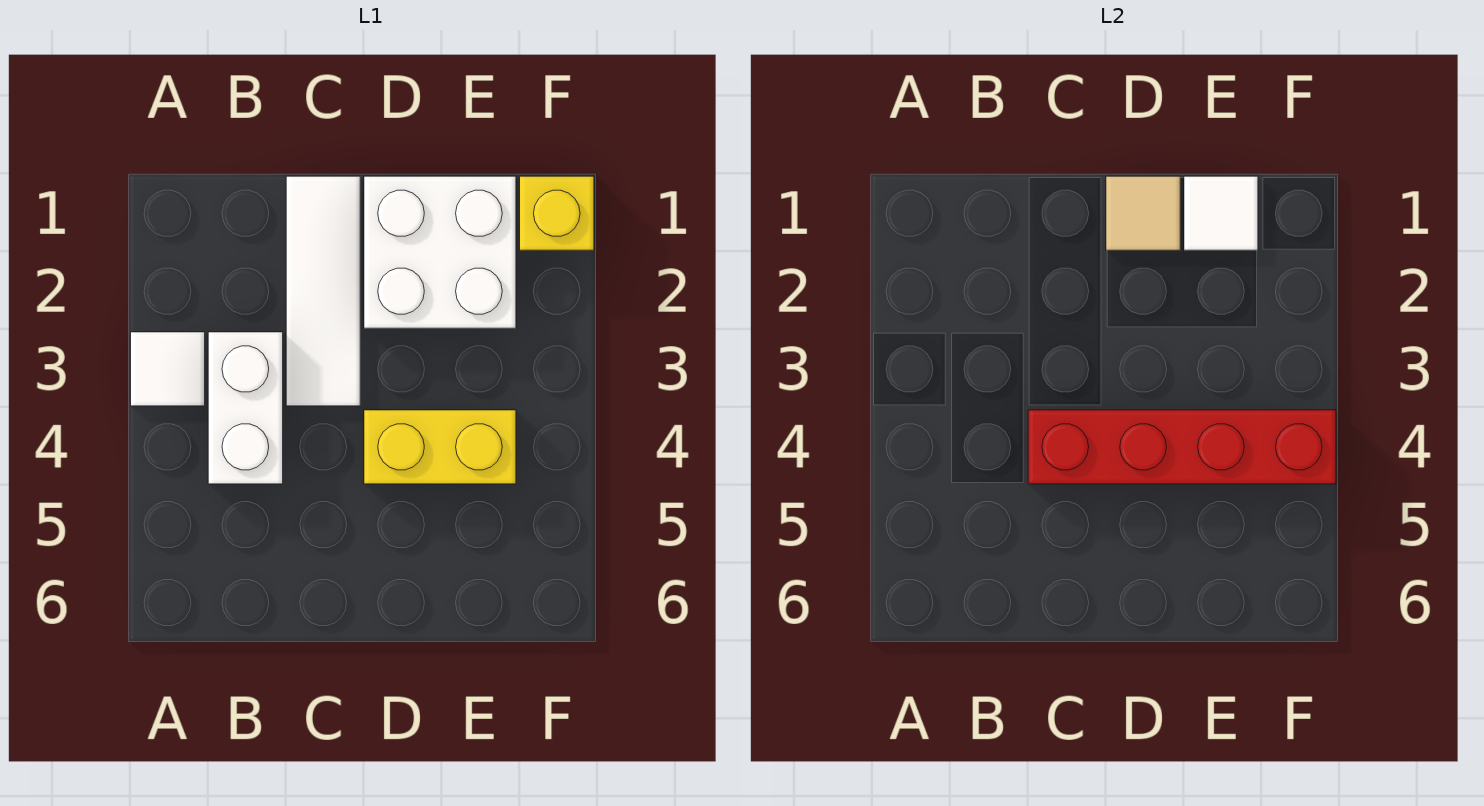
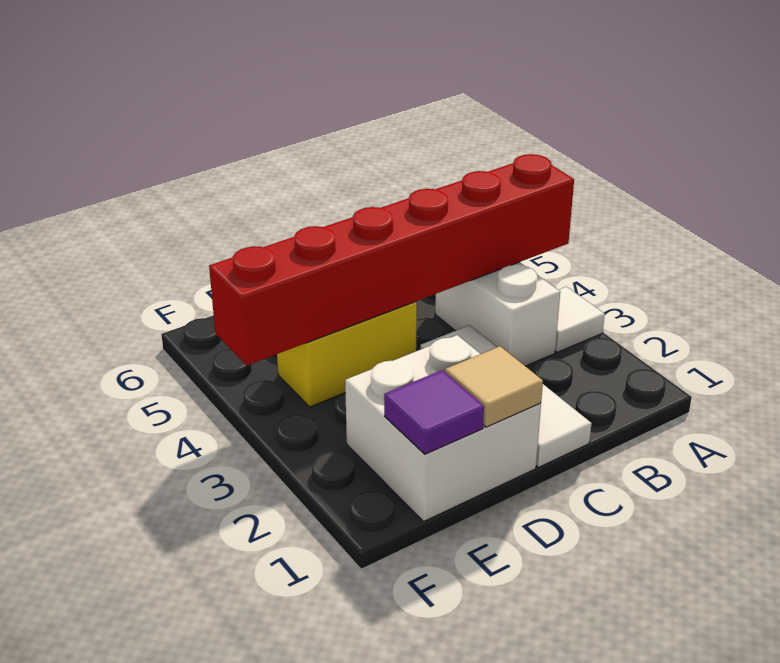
red 1x4 brick [1028,410,1336,484] -> red 1x6 brick [209,154,574,366]
white 1x1 tile [1184,176,1258,250] -> purple 1x1 tile [384,370,484,454]
yellow 1x1 brick [520,176,594,250] -> none

